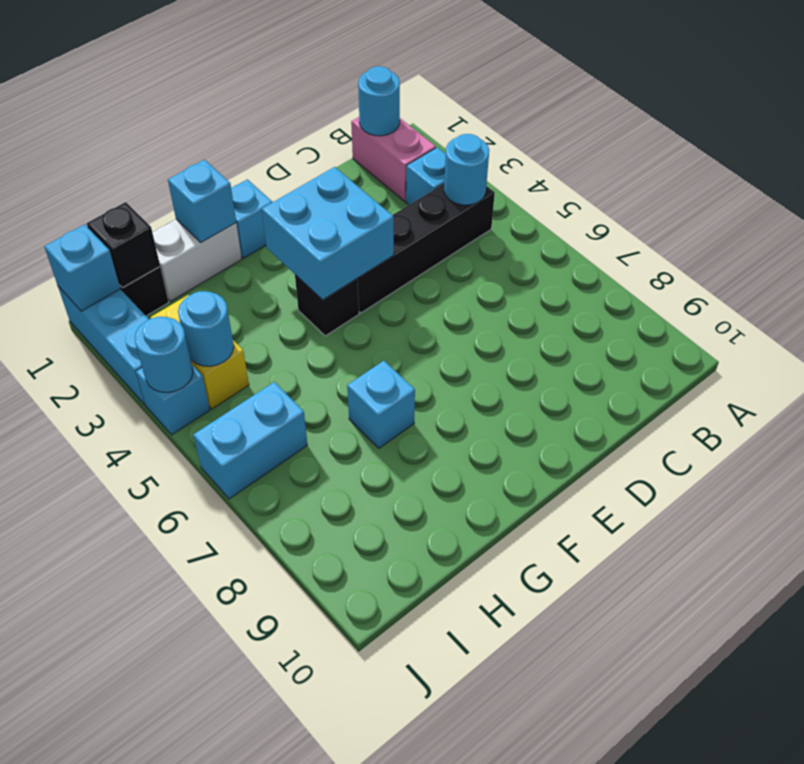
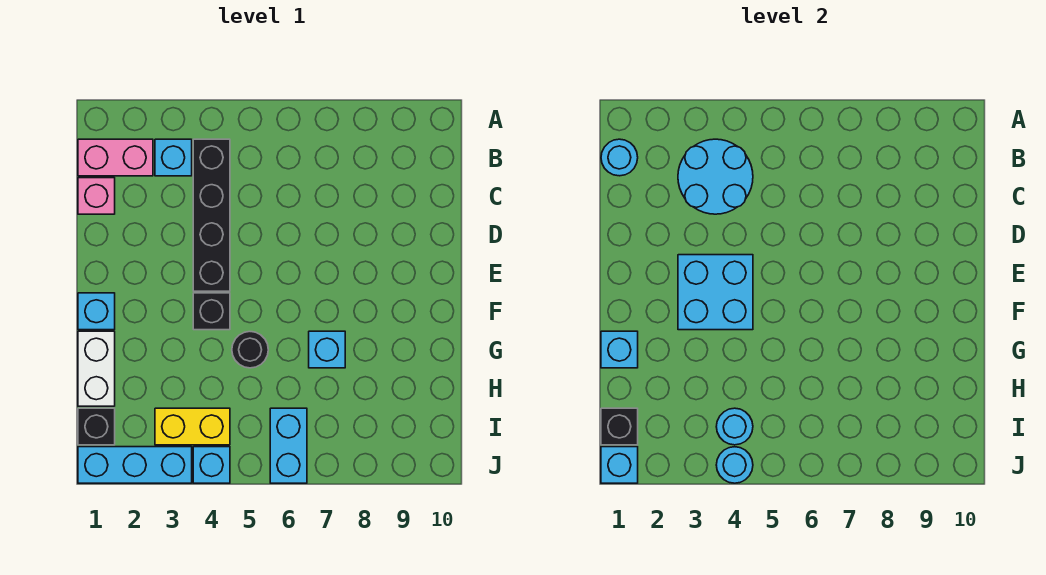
cyan 1x1 round brick [444,134,489,205] -> cyan 2x2 round brick [678,139,753,214]
none -> pink 1x1 brick [78,178,115,214]
none -> black 1x1 round brick [232,332,268,368]

